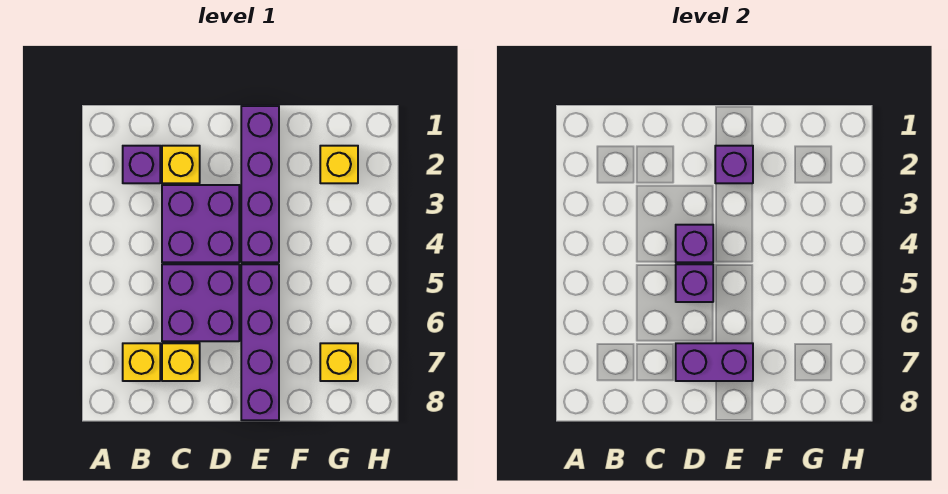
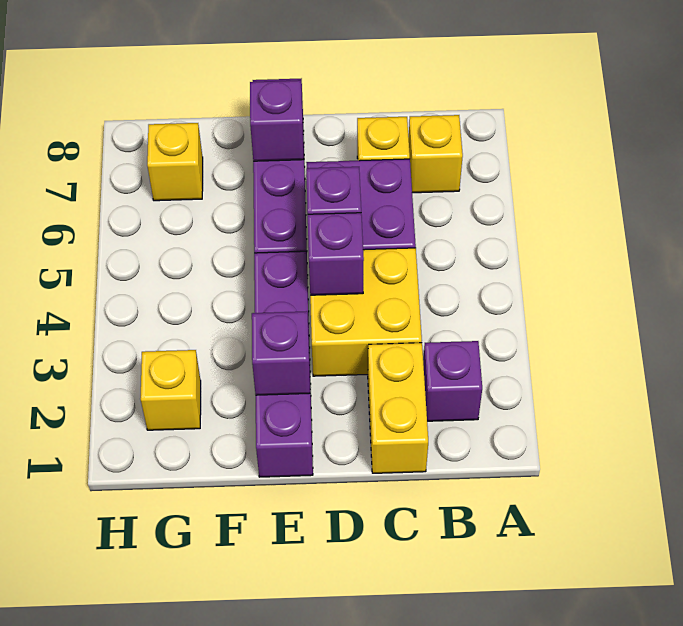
yellow 1x1 brick [162,146,200,183] -> yellow 1x2 brick [368,343,428,473]
purple 2x2 brick [162,185,239,262] -> yellow 2x2 brick [310,248,422,376]
purple 1x2 brick [676,343,753,381] -> purple 1x1 brick [250,80,304,161]

